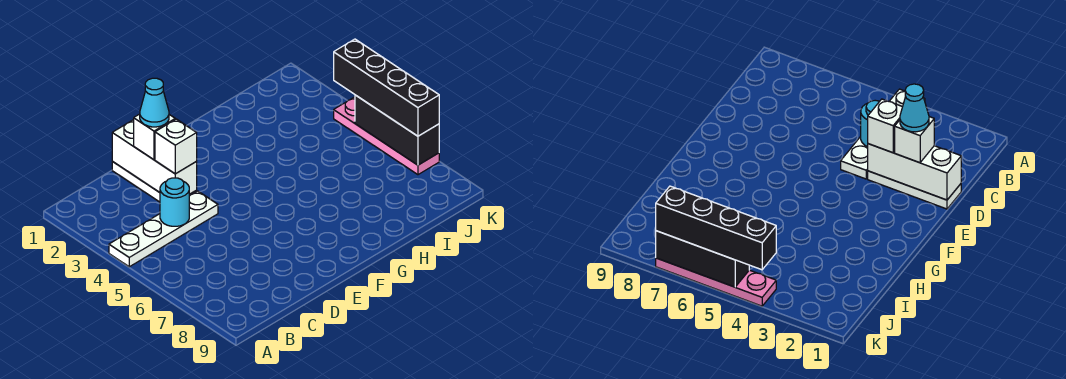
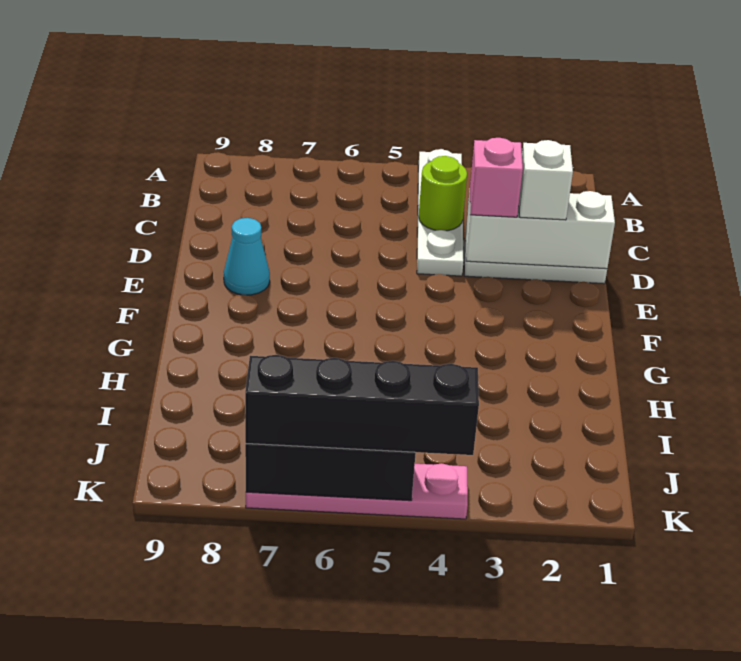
cyan 1x1 round brick [160,178,189,226] -> lime 1x1 round brick [419,156,467,231]
cyan 1x1 cone [140,78,169,127] -> cyan 1x1 cone moved to [224,218,270,295]
white 1x1 brick [155,119,197,174] -> pink 1x1 brick [470,138,523,217]

